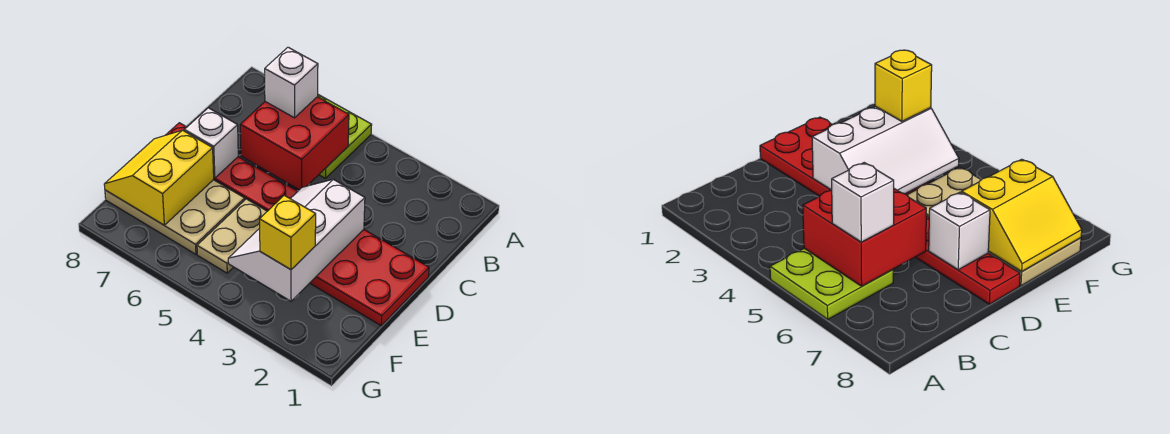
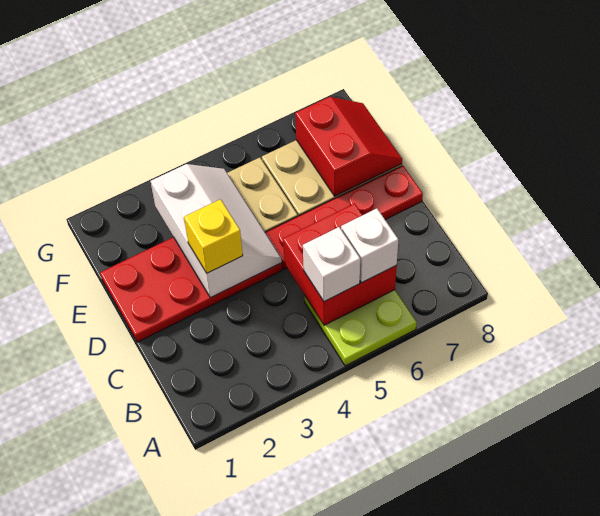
white 1x1 brick [184,108,238,178] -> white 1x1 brick moved to [303,227,360,301]
yellow 2x2 slope [104,130,214,225] -> red 2x2 slope [295,97,402,196]
yellow 1x1 brick [260,195,316,270] -> yellow 1x1 brick moved to [184,199,243,273]

